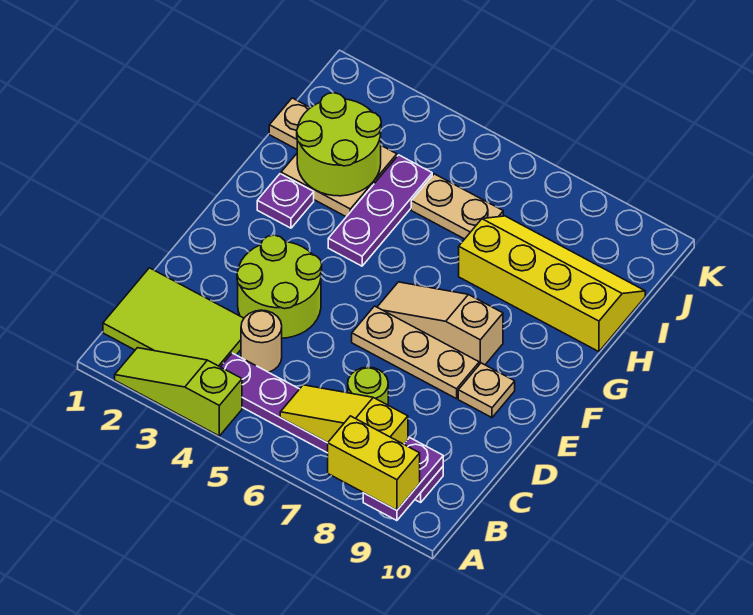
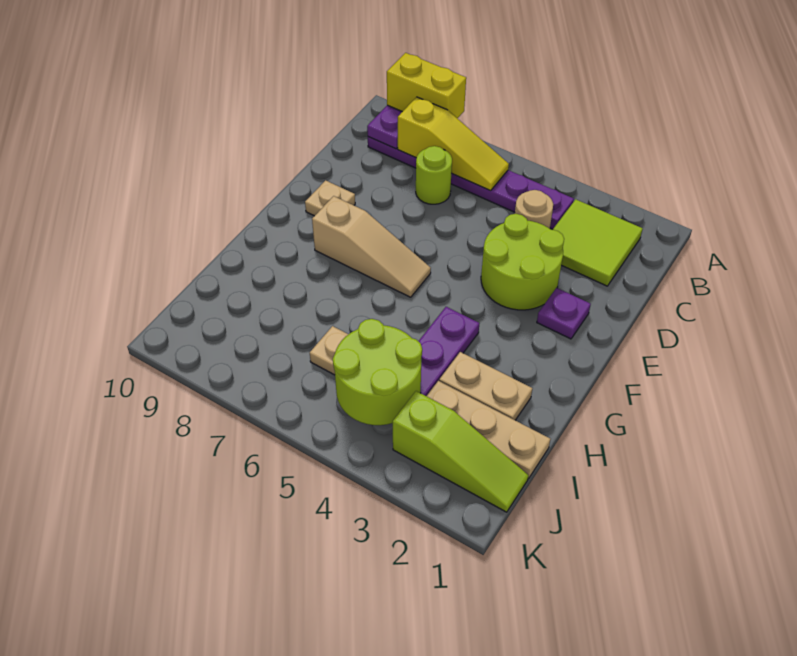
lime 1x3 slope [115,348,242,436] -> lime 1x3 slope moved to [393,391,528,512]
lime 2x3 tile [103,268,244,367] -> lime 2x2 tile [553,199,643,286]
tan 1x3 plate [352,306,479,399] -> none
purple 1x1 plate [257,174,314,228] -> purple 1x1 plate moved to [537,288,591,339]
lime 2x2 round brick [297,93,381,196] -> lime 2x2 round brick moved to [333,319,422,425]
yellow 2x4 slope [459,216,645,352] -> none

